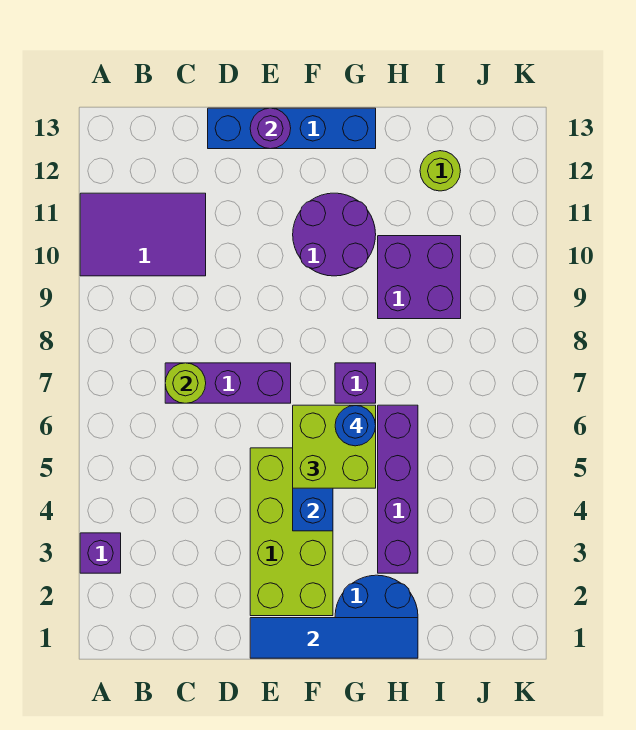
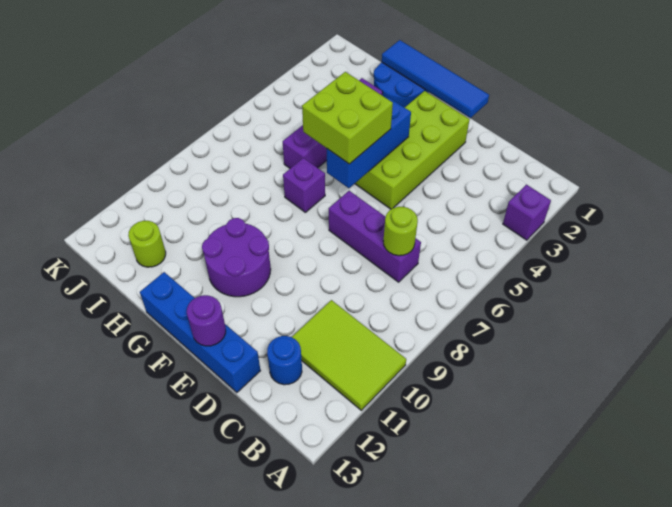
purple 2x3 tile [80,193,206,276] -> lime 2x3 tile [292,300,406,410]
blue 1x1 round brick [335,406,376,446] -> blue 1x1 round brick moved to [267,336,302,385]
purple 2x2 brick [378,236,461,319] -> none

